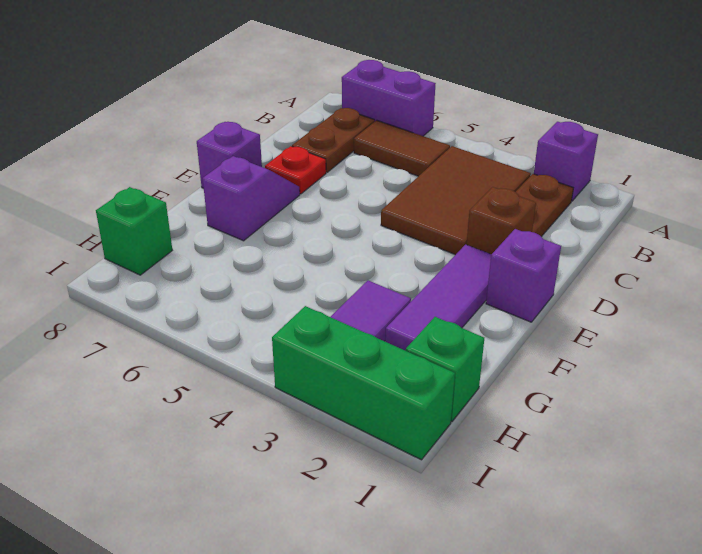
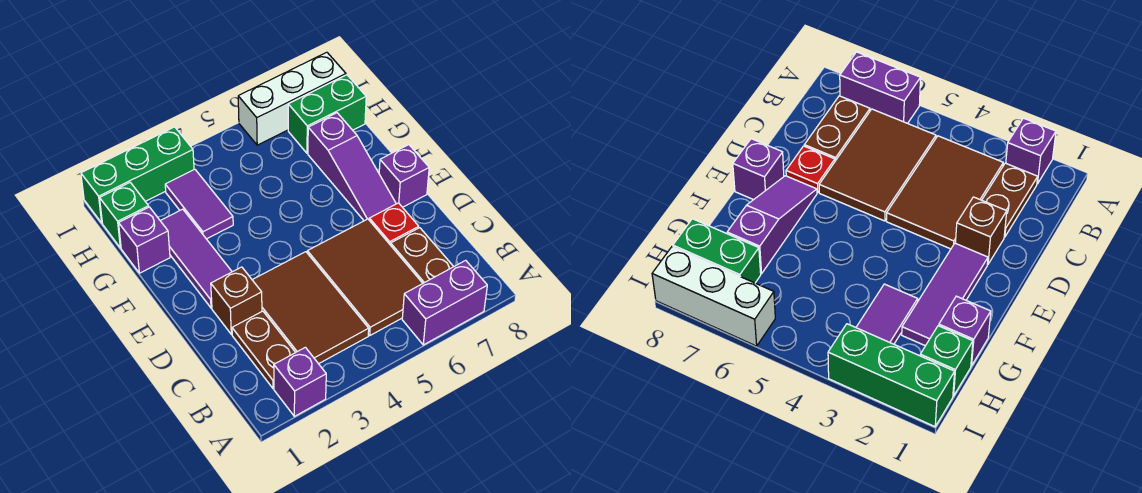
brown 1x2 tile [354,120,450,176] -> brown 2x3 tile [307,219,423,335]
purple 1x1 brick [486,229,561,322] -> purple 1x1 brick moved to [119,207,170,273]
purple 1x2 slope [203,156,300,241] -> purple 1x3 slope [308,113,396,221]
green 1x1 brick [96,187,172,275] -> green 1x2 brick [288,75,366,153]
none -> white 1x3 brick [238,52,346,145]

